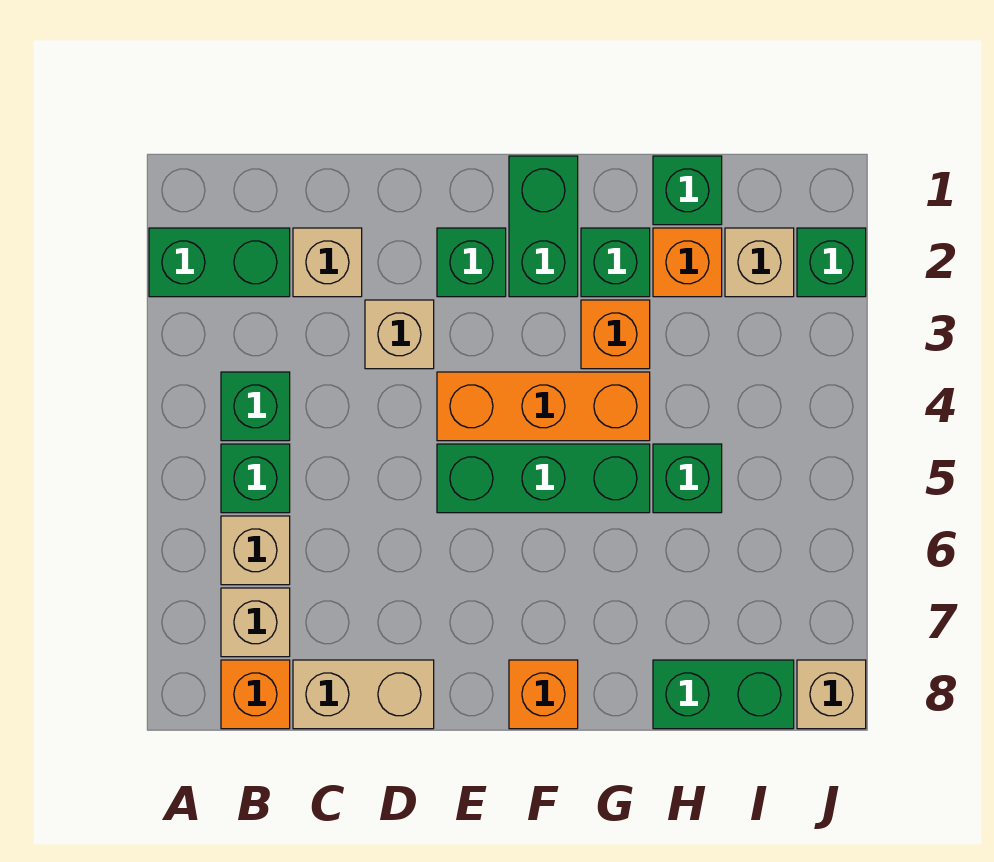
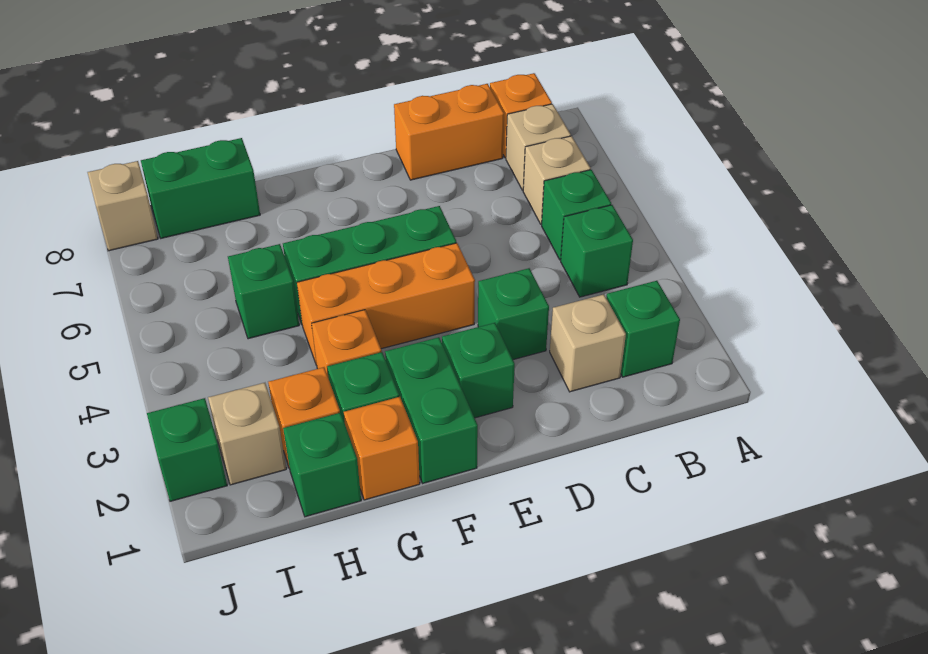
green 1x2 brick [149,228,290,297] -> green 1x1 brick [606,281,680,377]
tan 1x2 brick [293,660,434,729] -> orange 1x2 brick [394,84,504,180]
tan 1x1 brick [365,300,434,369] -> green 1x1 brick [478,268,549,360]
orange 1x1 brick [509,660,578,729] -> orange 1x1 brick moved to [344,397,420,500]

